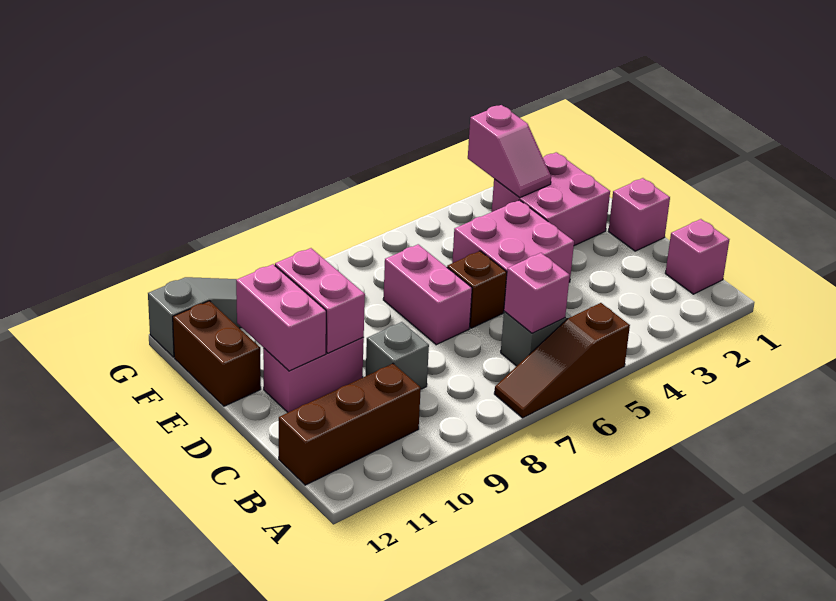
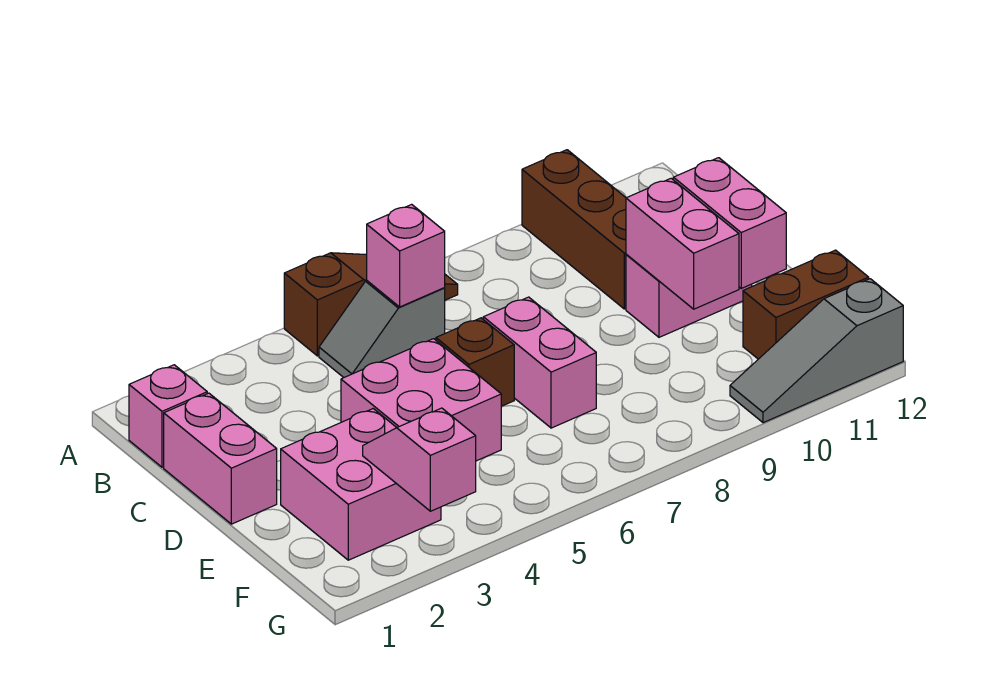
brown 1x3 brick [279,364,421,485] -> brown 1x3 brick turned to [522,150,626,309]
grey 1x1 brick [366,322,429,389] -> none
pink 1x1 brick [609,178,670,251] -> pink 1x2 brick [164,393,277,524]
brown 1x2 brick [173,301,261,406] -> brown 1x2 brick turned to [743,250,869,359]

